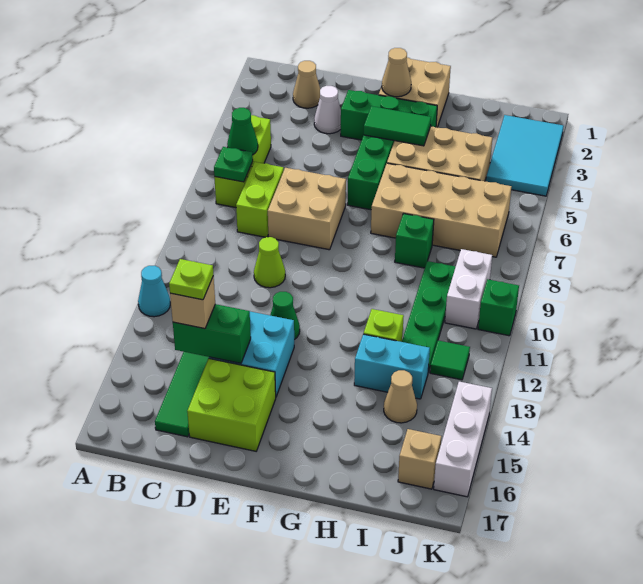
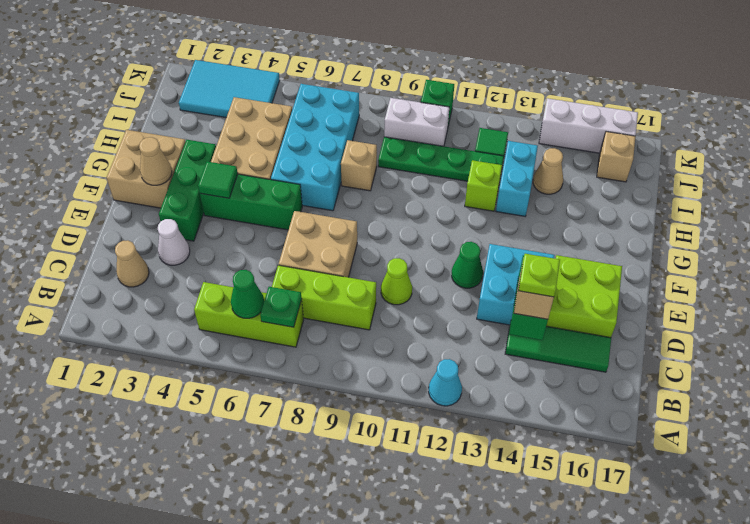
lime 1x2 brick [236,162,284,237] -> lime 1x3 brick [272,265,376,330]
green 1x2 tile [364,106,431,146] -> green 1x1 tile [198,162,238,198]
tan 2x4 brick [371,163,512,257] -> cyan 2x4 brick [271,84,359,211]
green 1x1 brick [395,214,434,268] -> tan 1x1 brick [341,140,377,191]

